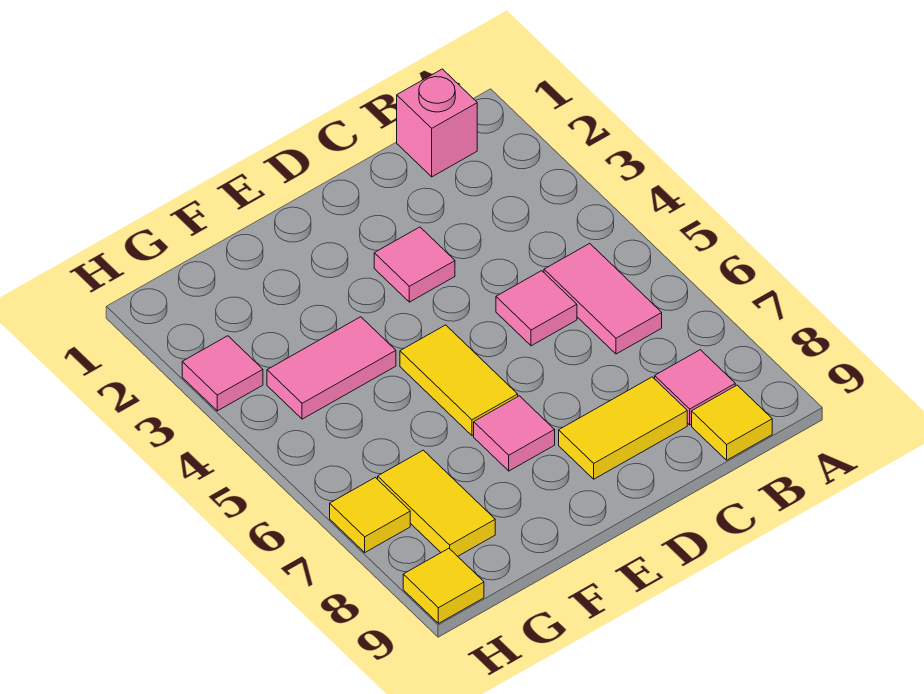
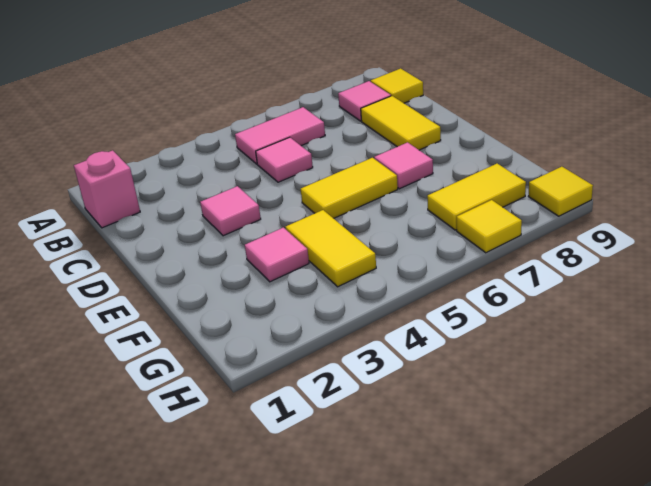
pink 1x2 tile [267,317,396,419] -> yellow 1x2 tile [286,210,376,287]
pink 1x1 tile [182,336,263,411] -> pink 1x1 tile moved to [245,227,309,282]

